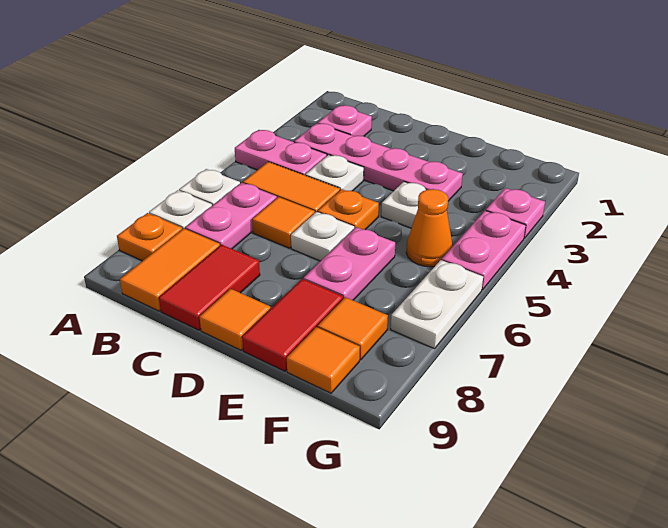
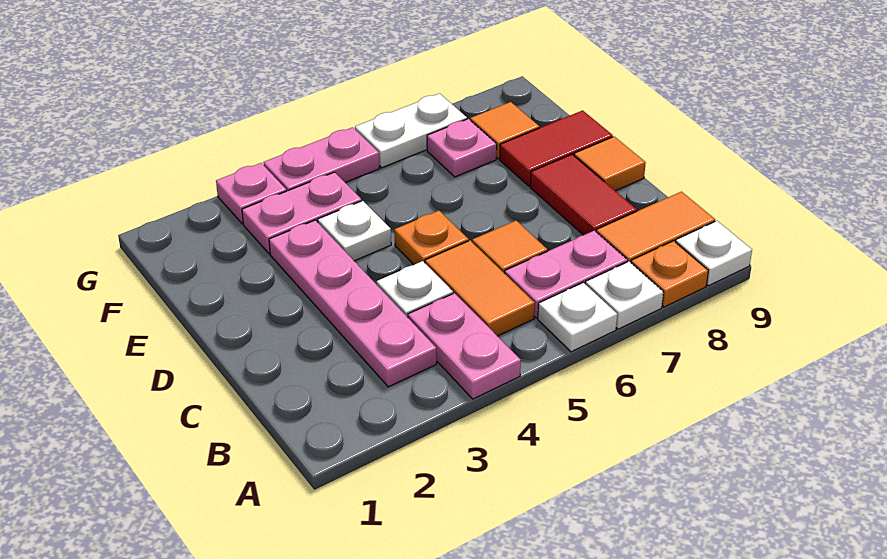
pink 1x1 plate [318,105,372,136] -> pink 1x1 plate moved to [427,119,497,177]
red 1x2 tile [159,245,260,330] -> red 1x2 tile turned to [530,154,637,235]
white 1x1 plate [291,212,354,261] -> white 1x1 plate moved to [676,221,752,286]
pink 1x2 plate [304,227,395,300] -> pink 1x2 plate moved to [242,172,362,254]
orange 1x1 cone [406,189,452,267] -> none
orange 1x1 tile [287,327,360,393] -> none

